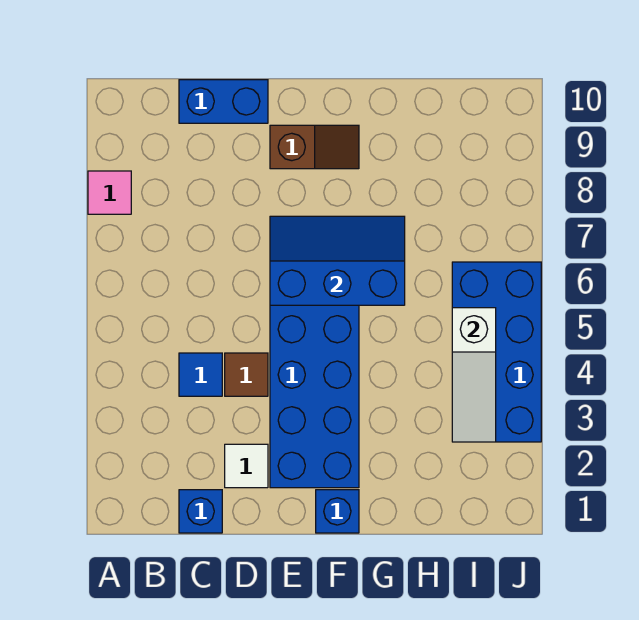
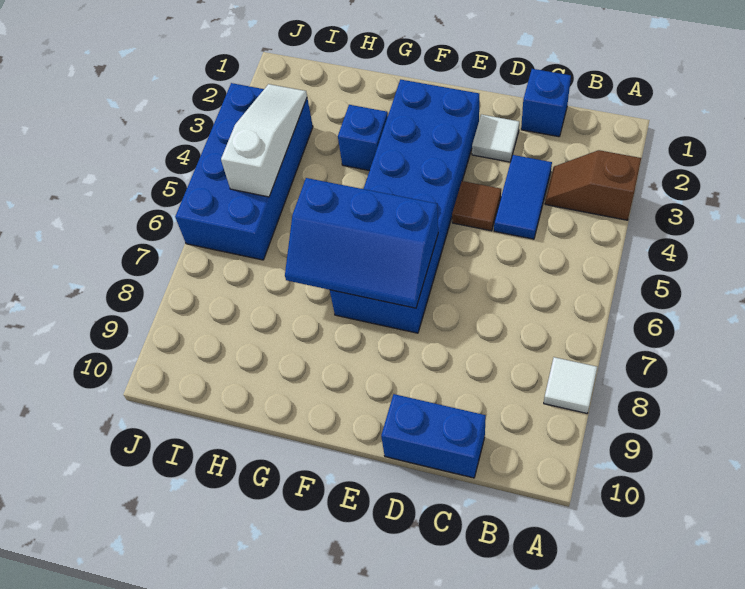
pink 1x1 tile [88,171,131,214] -> white 1x1 tile [544,357,597,413]
blue 1x1 tile [179,353,222,396] -> blue 1x2 tile [494,155,552,239]
brown 1x2 slope [270,125,359,169] -> brown 1x2 slope moved to [545,150,641,220]
blue 1x1 brick [316,490,359,533] -> blue 1x1 brick moved to [338,105,388,171]

